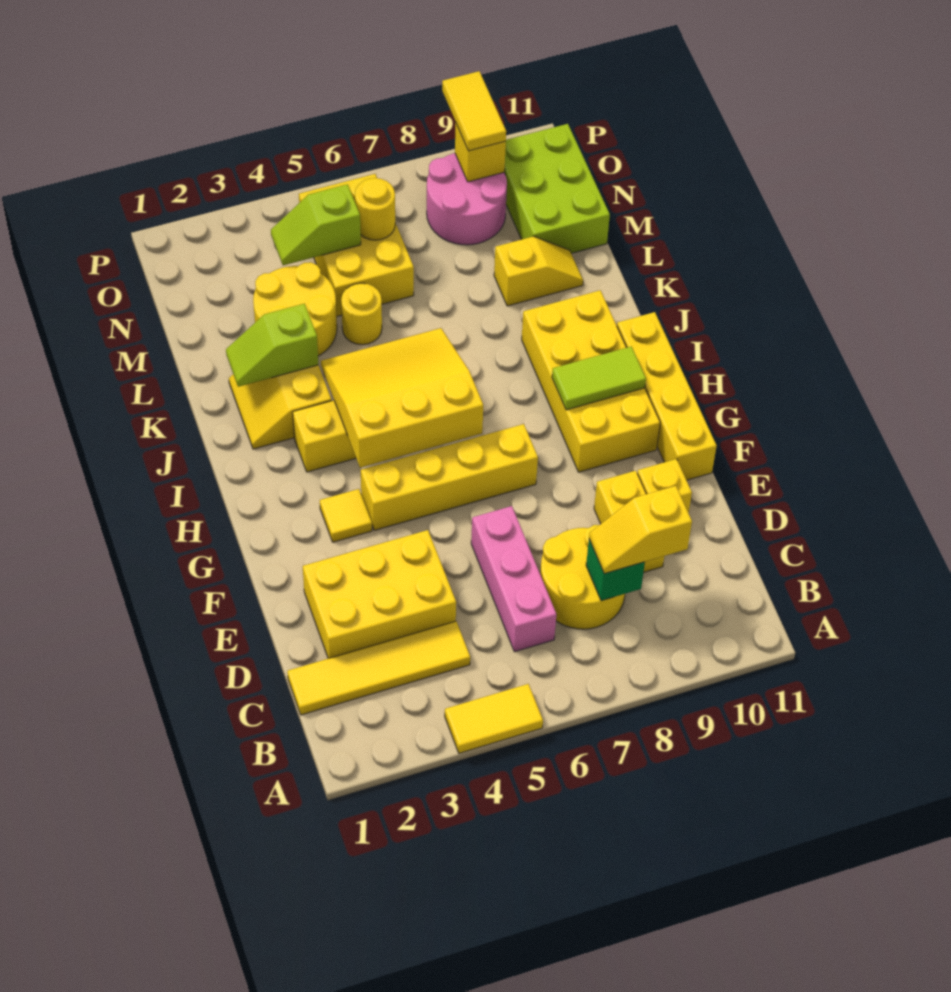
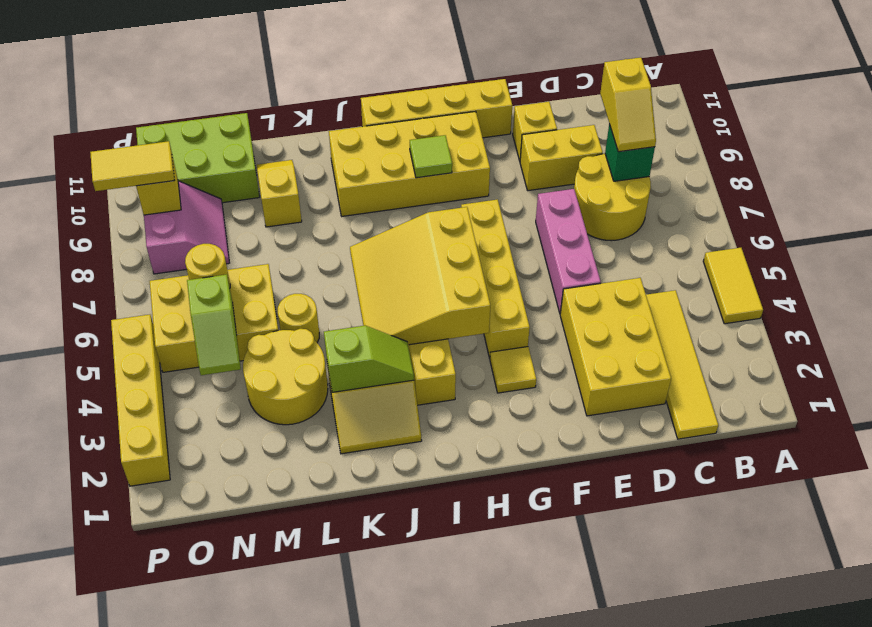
pink 1x3 brick [471,506,556,652] -> pink 1x3 brick turned to [536,189,601,313]
lime 1x2 tile [552,347,646,410] -> lime 1x1 tile [410,135,452,178]
lime 1x2 slope [226,304,318,387] -> lime 1x2 slope turned to [324,326,414,392]
pink 2x2 round brick [427,153,507,245] -> pink 2x2 slope [144,181,229,274]
none -> yellow 1x4 brick [111,315,170,486]

